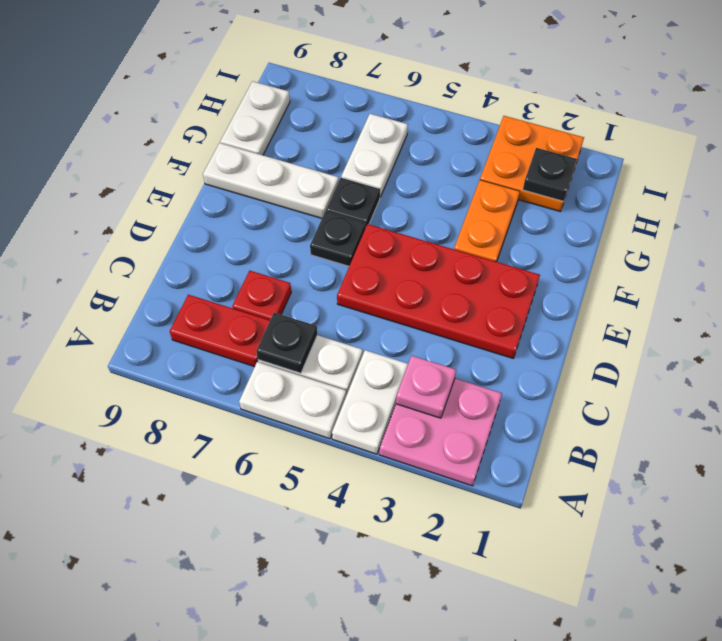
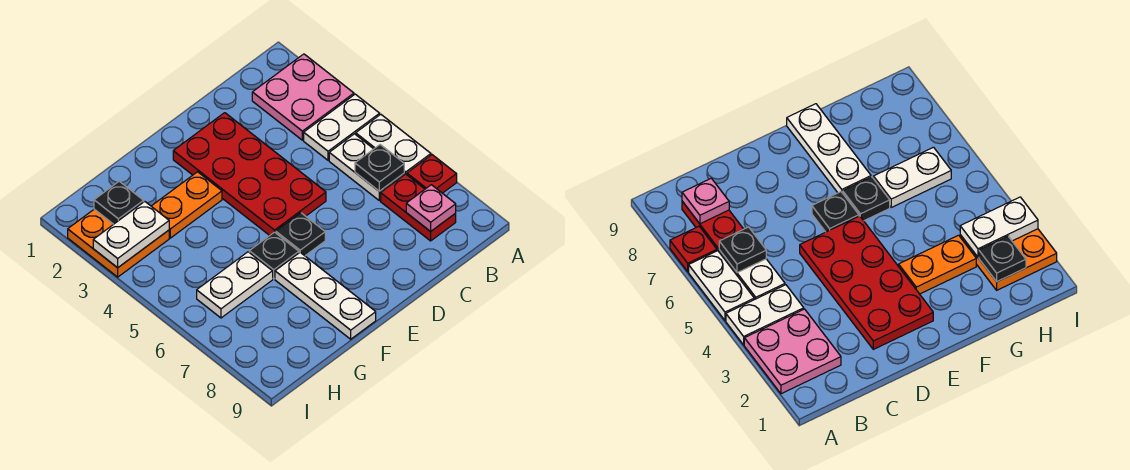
pink 1x1 plate [396,356,456,418] -> pink 1x1 plate moved to [406,185,456,232]
red 1x1 plate [232,271,291,320] -> red 1x1 plate moved to [407,155,457,193]
white 1x2 plate [220,81,290,155] -> white 1x2 plate moved to [93,202,169,268]

